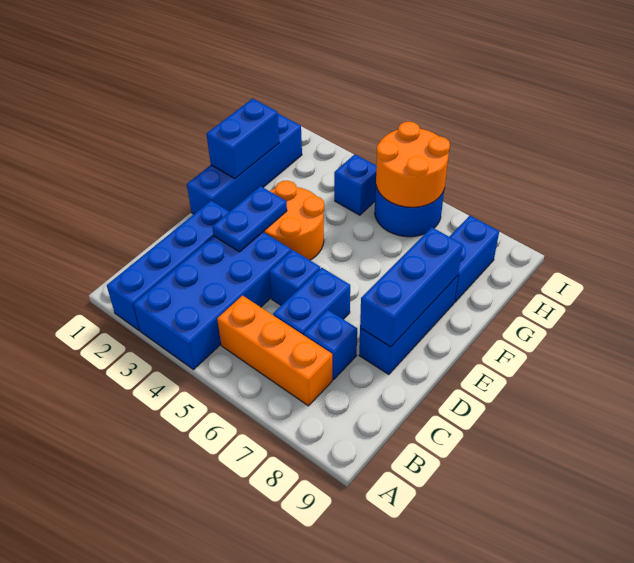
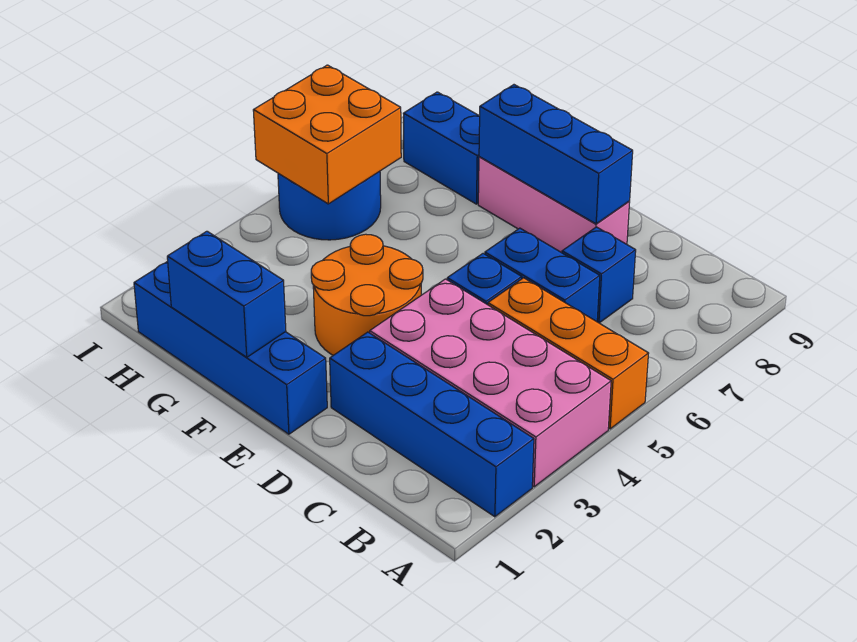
blue 2x4 brick [133,232,291,370] -> pink 2x4 brick [370,279,611,487]
orange 1x3 brick [217,296,332,406] -> orange 1x3 brick turned to [488,278,649,429]
blue 1x2 plate [212,186,287,252] -> none
blue 1x3 brick [359,276,458,375] -> pink 1x3 brick [478,157,630,253]
blue 1x1 brick [334,154,377,215] -> none
orange 2x2 round brick [376,122,450,207] -> orange 2x2 brick [253,65,401,204]

